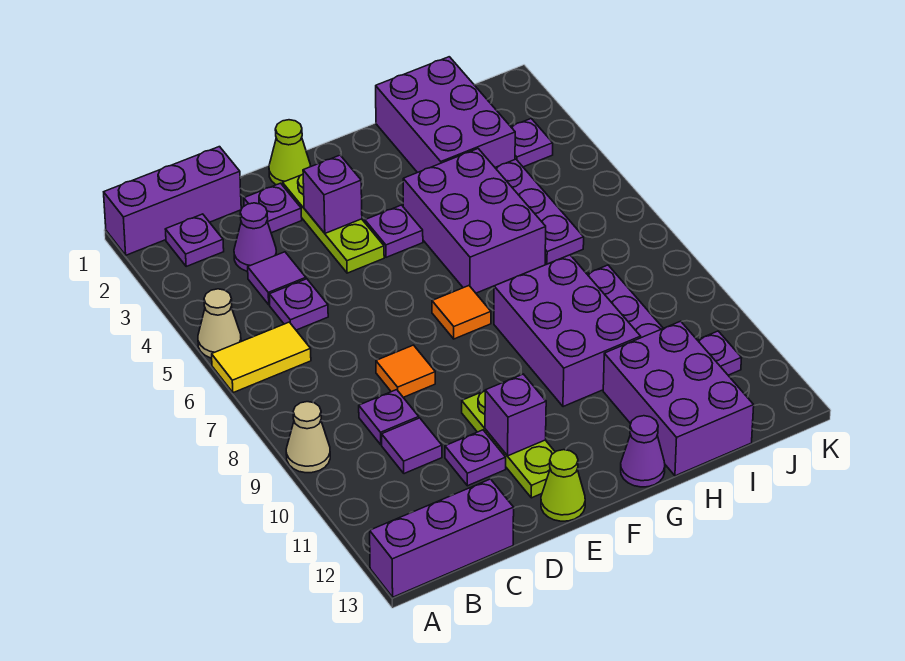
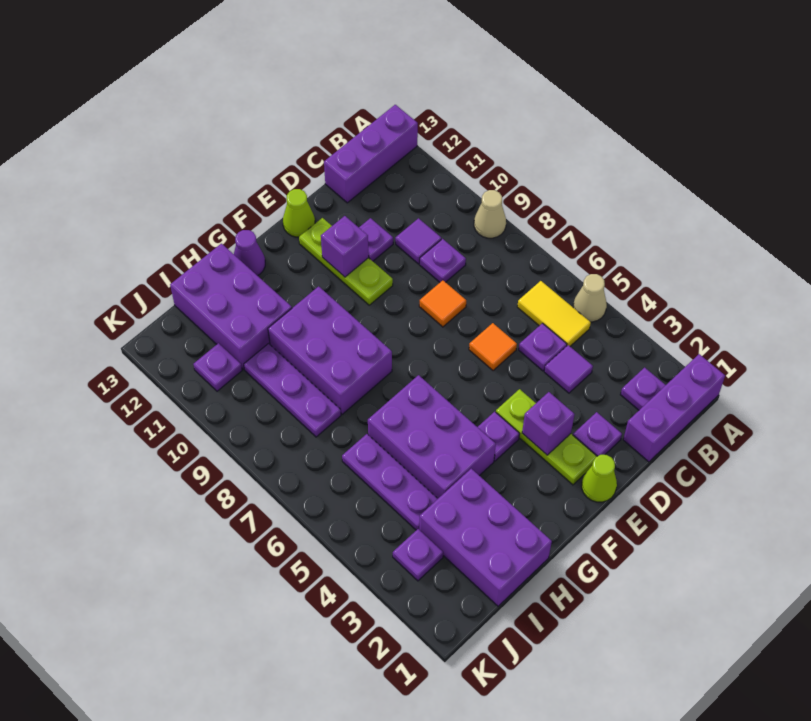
yellow 1x2 tile [212,322,311,393] -> yellow 1x2 tile turned to [517,281,591,346]
purple 1x1 cone [234,203,276,271] -> none
orange 1x1 tile [432,286,491,339] -> orange 1x1 tile moved to [469,323,517,371]

